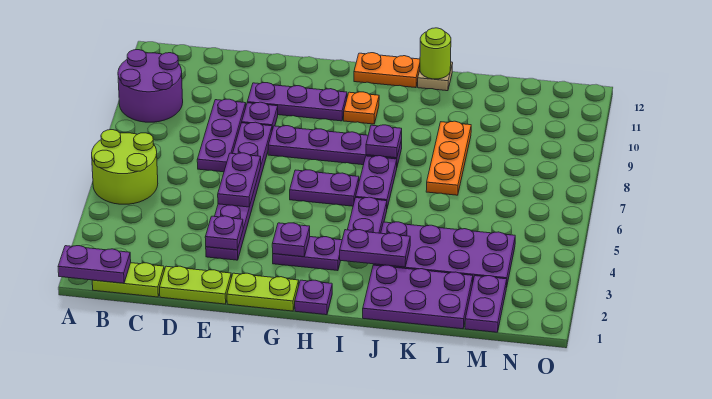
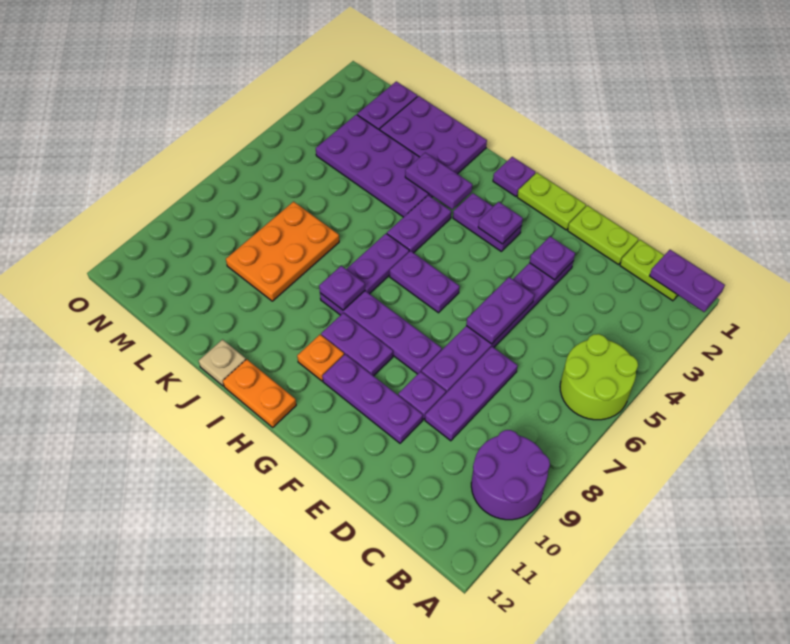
none -> purple 1x2 plate [321,313,393,376]
lime 1x1 round brick [420,28,451,79] -> none
orange 1x3 plate [426,121,471,195] -> orange 2x3 plate [226,202,339,301]

